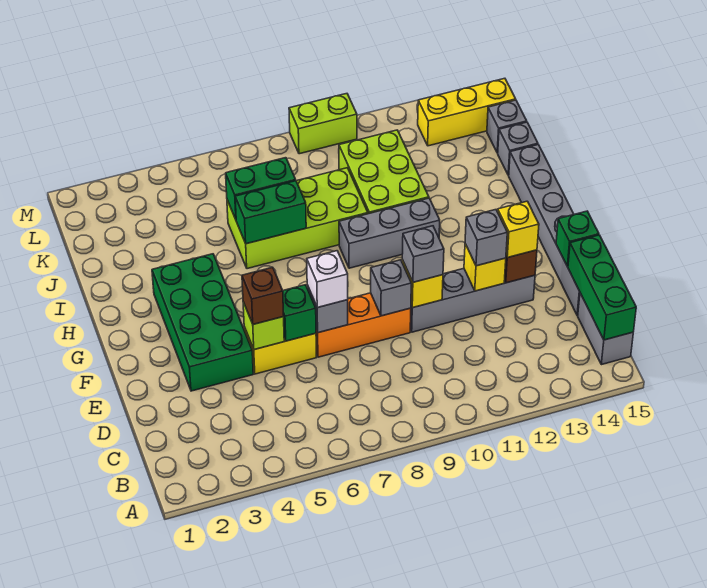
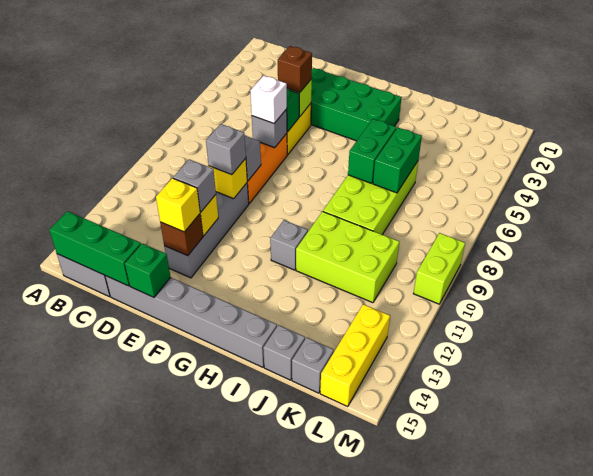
grey 1x3 brick [339,198,440,268] -> grey 1x1 brick [270,220,308,270]

